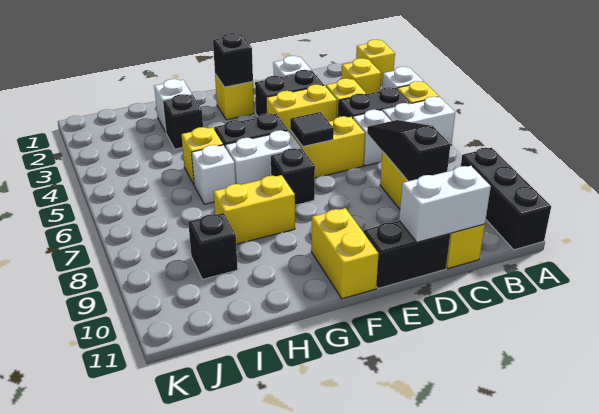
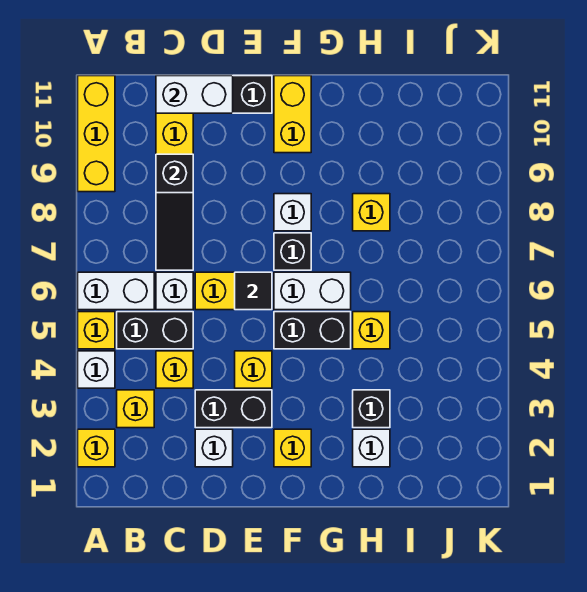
black 1x3 brick [461,148,551,250] -> yellow 1x3 brick [78,76,115,192]
yellow 1x2 brick [266,85,337,131] -> yellow 1x1 brick [235,351,272,388]
black 1x1 brick [213,33,253,87] -> none
yellow 1x2 brick [213,175,295,244] -> yellow 1x1 brick [353,194,390,231]
white 1x1 brick [192,145,236,204] -> white 1x1 brick moved to [274,194,311,231]
black 1x1 brick [188,213,238,279] -> none

